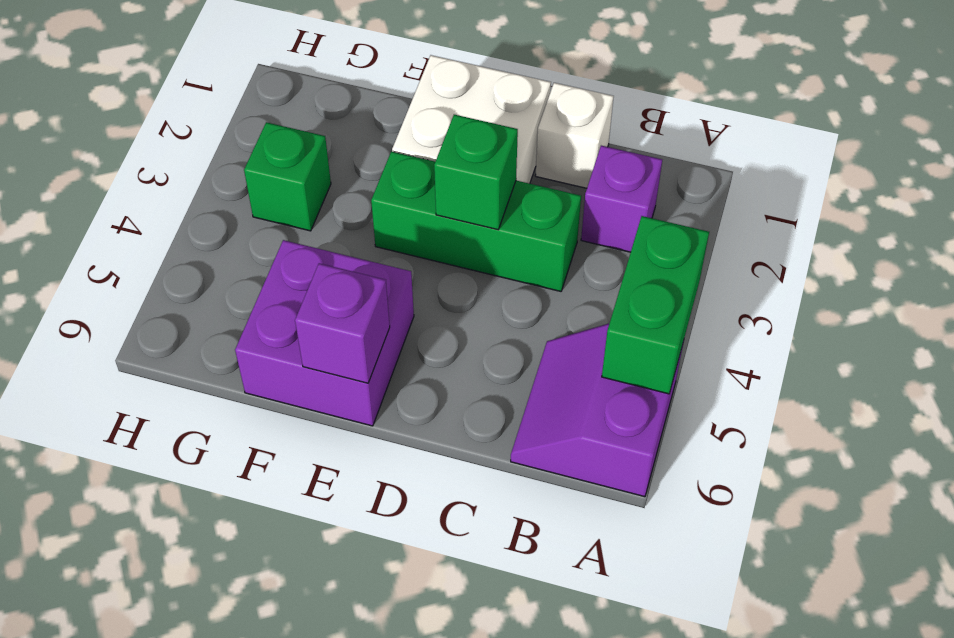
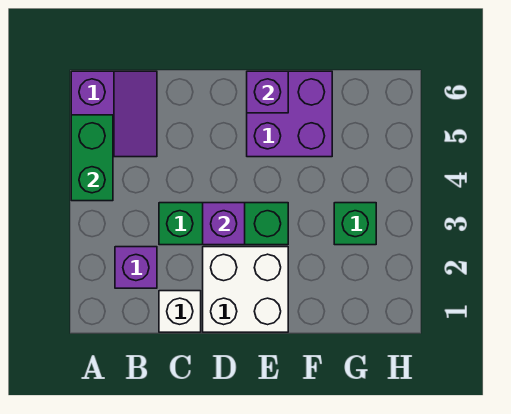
green 1x1 brick [434,115,518,230] -> purple 1x1 brick [203,203,245,245]

